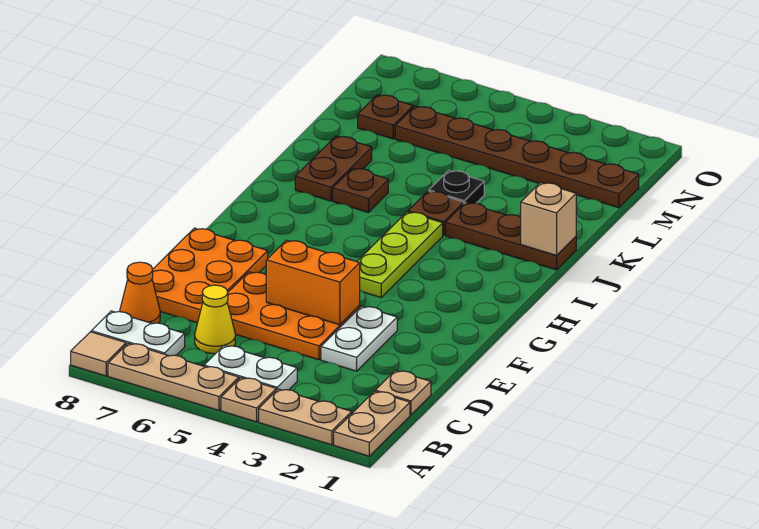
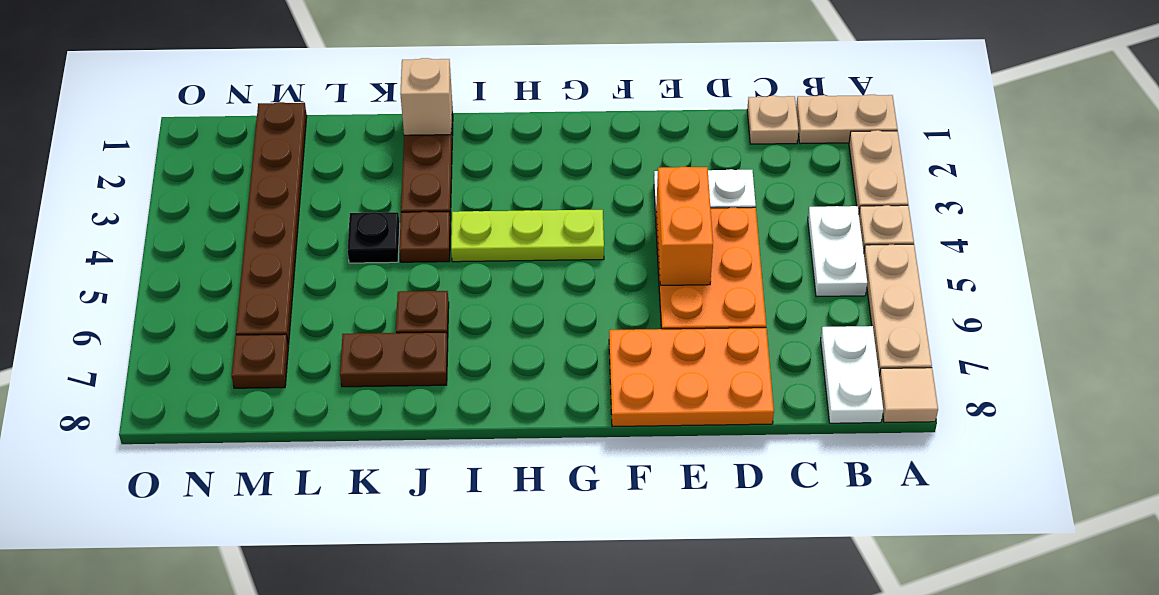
yellow 1x1 cone [195,285,235,354] -> none
orange 1x1 cone [120,262,160,324] -> none

